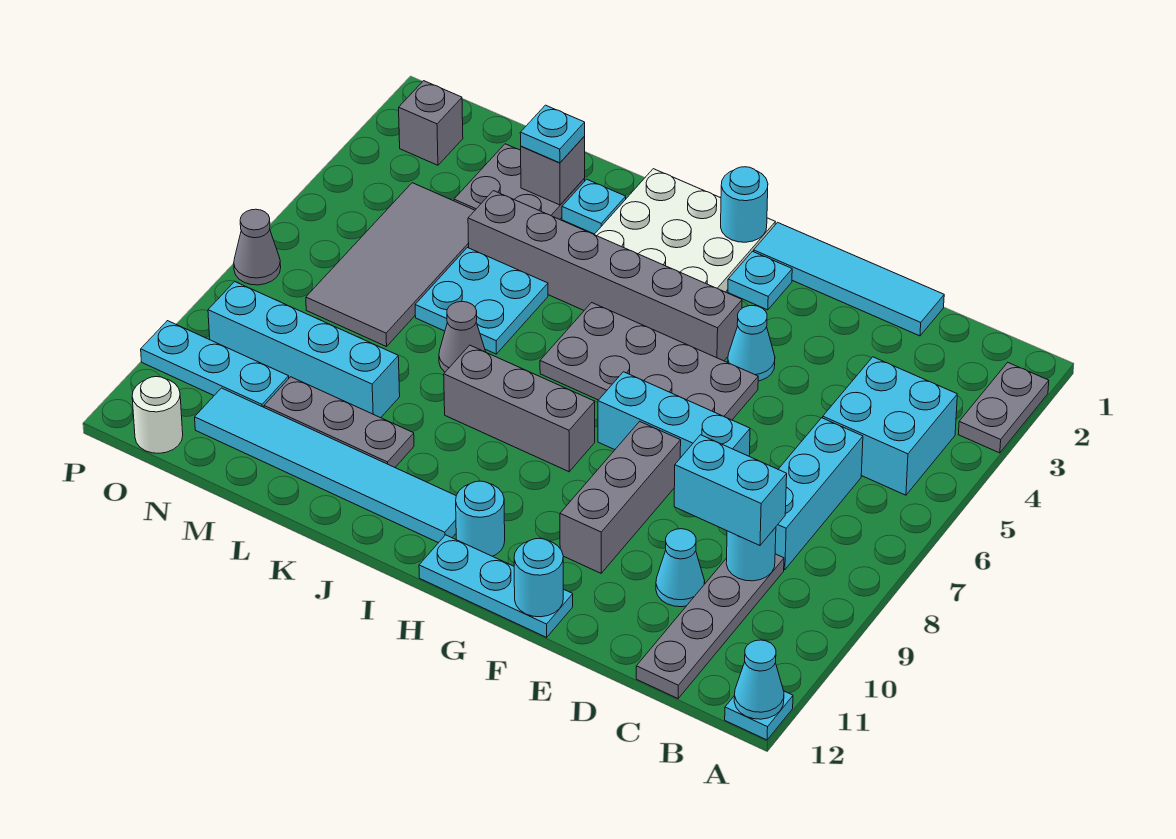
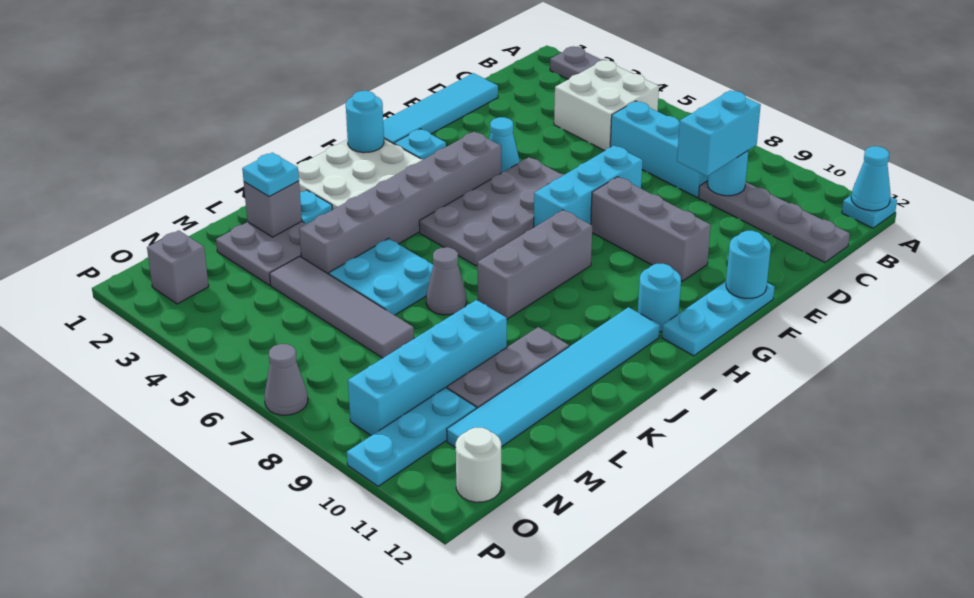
cyan 2x2 brick [823,357,957,495] -> white 2x2 brick [554,60,659,151]
cyan 1x1 cone [656,529,705,607] -> none
grey 2x4 tile [306,183,475,347] -> grey 1x4 tile [270,256,414,358]

